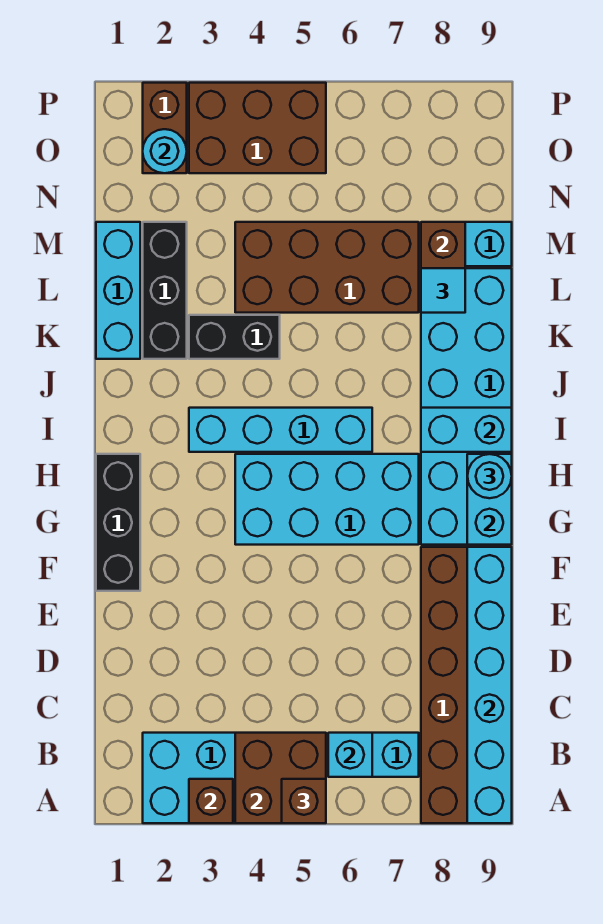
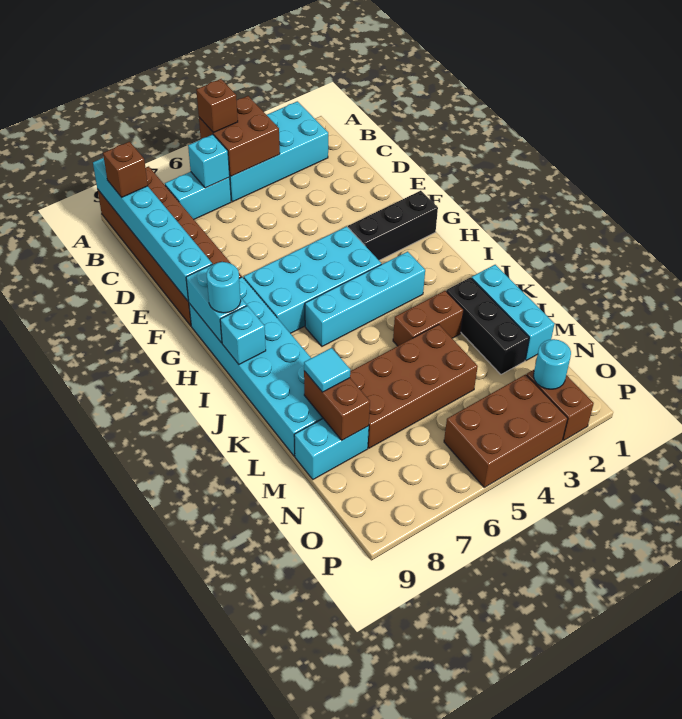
brown 1x1 brick [189,779,233,823] -> brown 1x1 brick moved to [103,142,148,197]
black 1x3 brick [96,454,140,591] -> black 1x3 brick turned to [348,191,438,260]
cyan 1x2 brick [421,408,512,452] -> cyan 1x1 brick [220,306,266,364]
black 1x2 brick [189,315,280,359] -> brown 1x2 brick [393,291,464,346]

